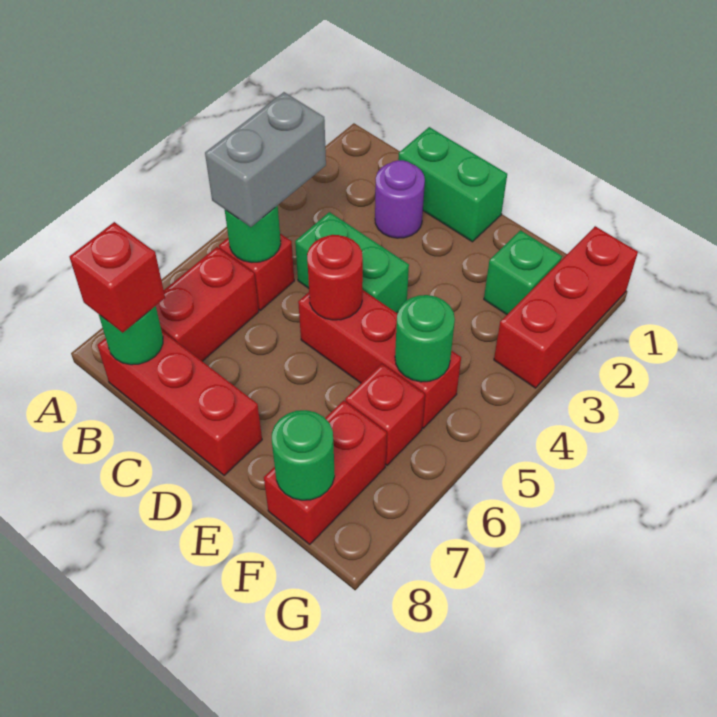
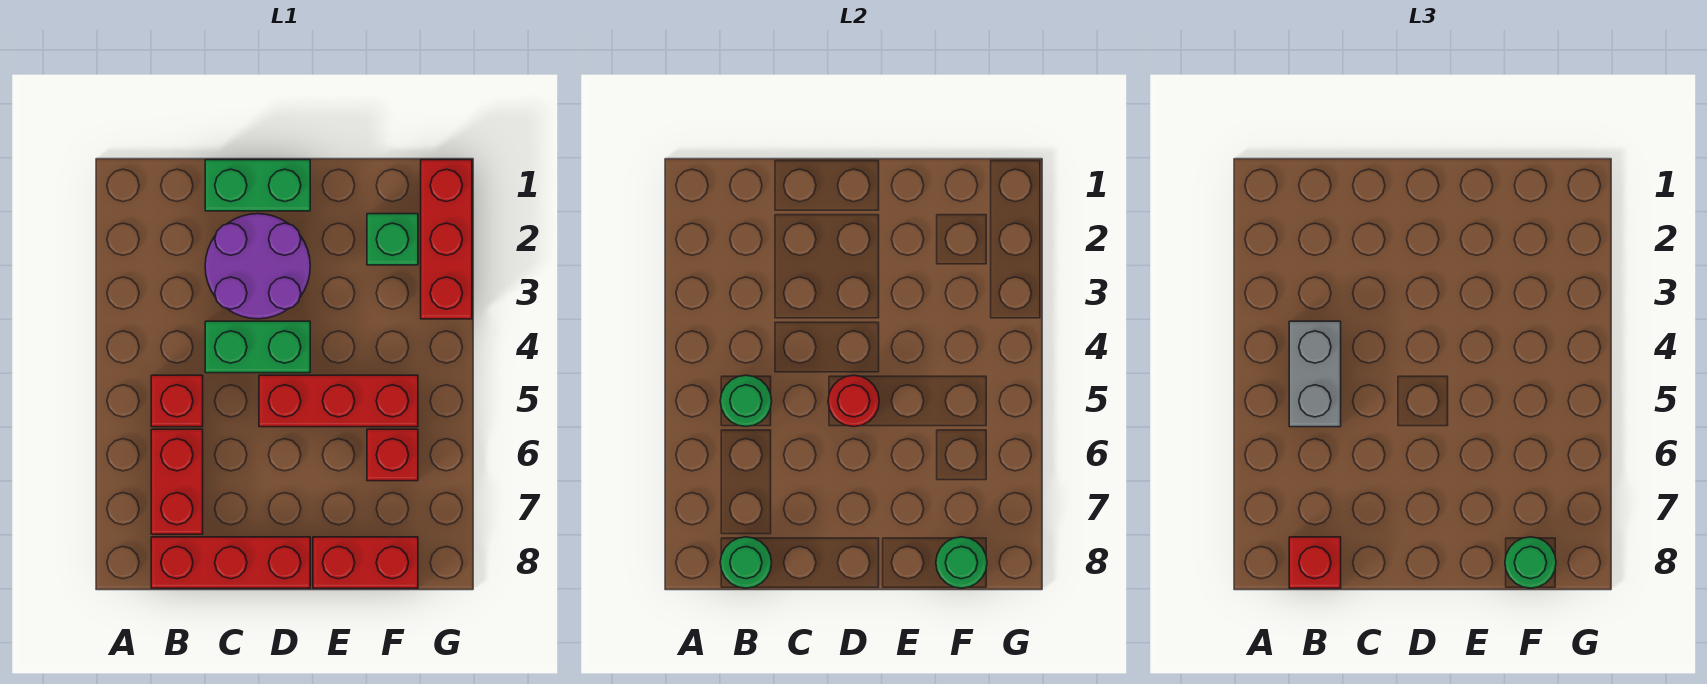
purple 1x1 round brick [375,160,425,238] -> purple 2x2 round brick [205,214,310,319]
green 1x1 round brick [395,295,455,382] -> green 1x1 round brick moved to [1505,537,1556,588]
red 1x2 brick [264,401,387,544] -> red 1x2 brick turned to [313,537,418,588]

